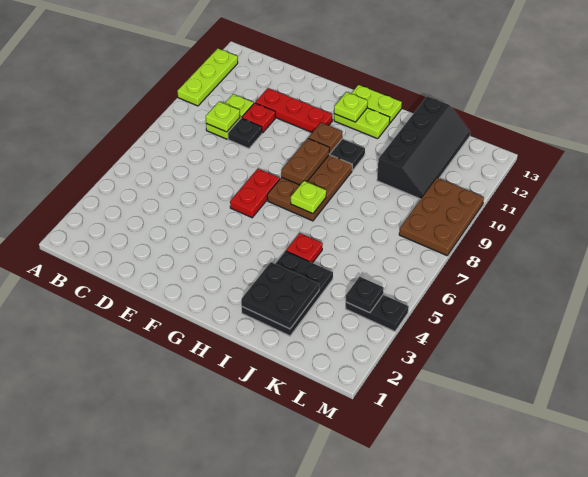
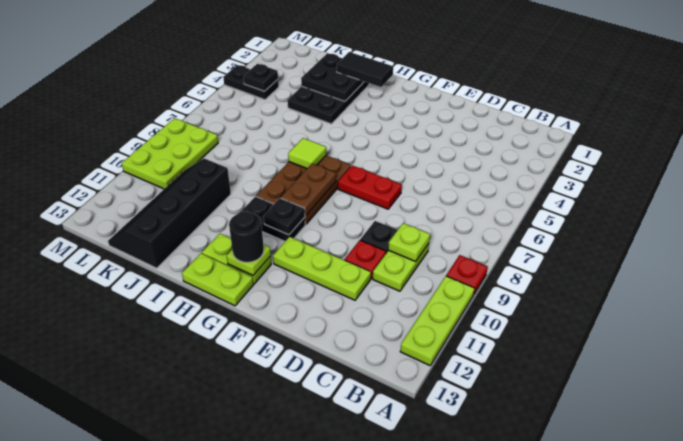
red 1x3 plate [255,88,332,132] -> lime 1x3 plate [273,237,371,300]
red 1x2 plate [230,169,280,218] -> red 1x2 plate turned to [338,166,402,209]
brown 1x1 plate [308,123,342,154] -> black 1x1 plate [264,198,305,235]
none -> black 1x1 round brick [229,211,264,262]
none -> black 1x2 tile [337,52,393,87]
lime 1x1 plate [291,181,326,214] -> lime 1x1 tile [288,138,326,169]
red 1x1 plate [286,233,323,263] -> red 1x1 plate moved to [446,255,488,295]
brown 2x3 plate [399,178,484,256] -> lime 2x3 plate [122,118,218,189]

